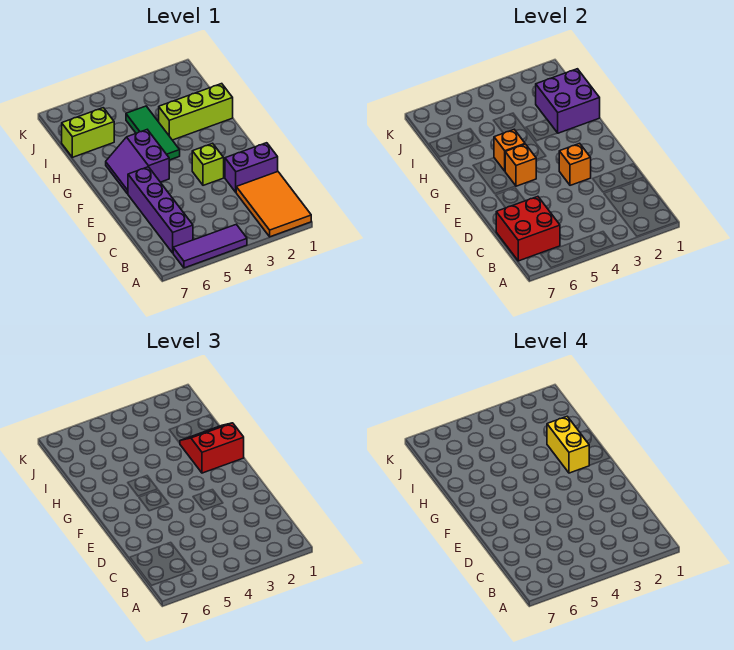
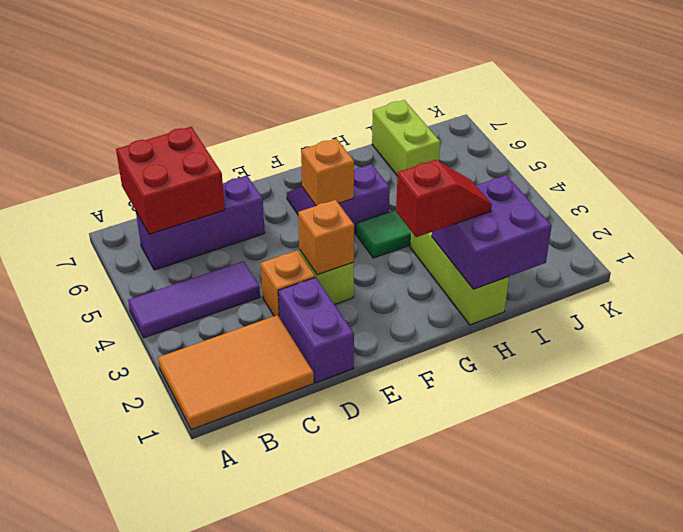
purple 1x3 tile [173,225,247,268] -> purple 1x3 tile turned to [128,261,260,338]
purple 1x4 brick [128,167,193,253] -> purple 1x3 brick [136,176,265,270]
red 2x2 slope [180,423,244,473] -> red 1x2 slope [396,160,492,237]
yellow 1x2 brick [547,416,589,473] -> none
orange 1x1 brick [494,130,525,171] -> orange 1x1 brick moved to [261,250,315,318]

